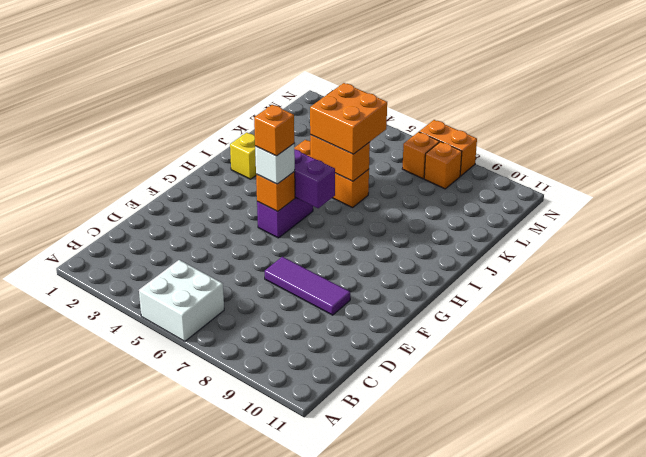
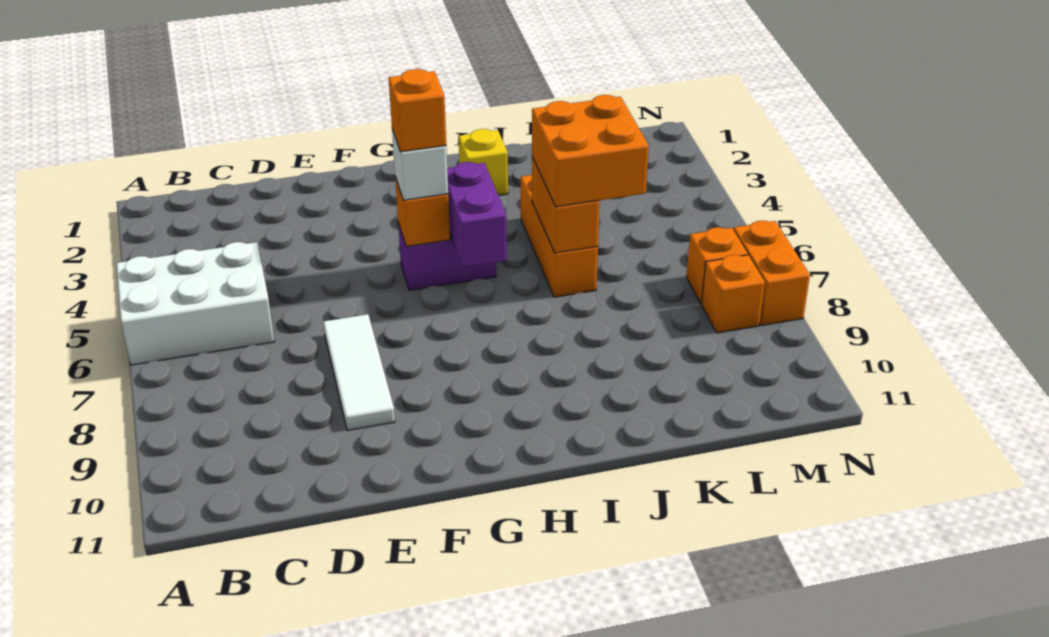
white 2x2 brick [139,260,224,341] -> white 2x3 brick [116,242,275,365]
purple 1x3 tile [265,257,350,315] -> white 1x3 tile [323,314,395,431]

